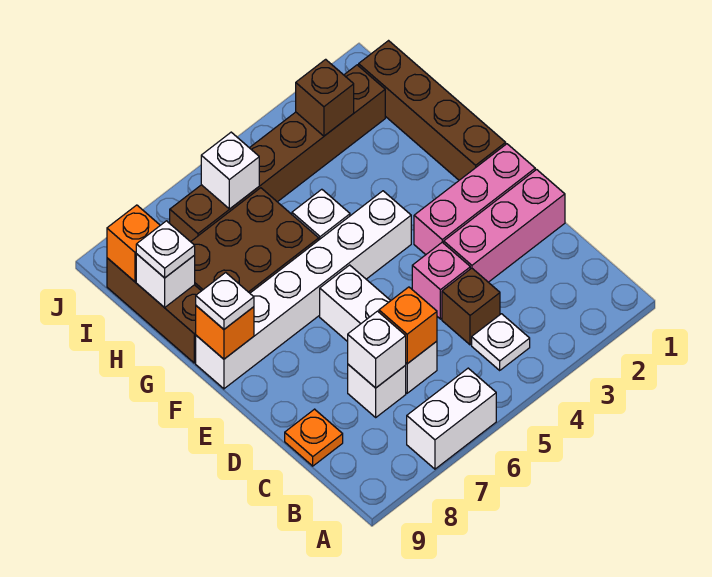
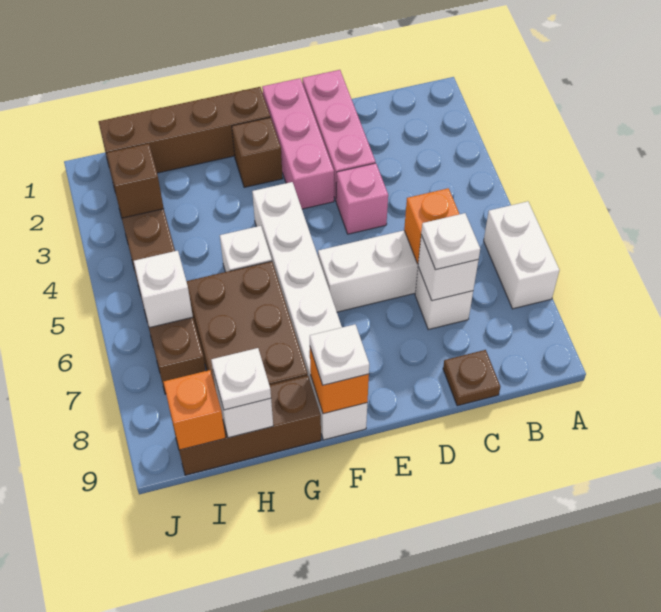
white 1x1 plate [472,314,530,370] -> white 1x1 plate moved to [421,213,480,270]
brown 1x1 brick [442,268,500,345] -> brown 1x1 brick moved to [232,117,283,187]
orange 1x1 plate [285,409,343,466] -> brown 1x1 plate [443,350,500,406]

